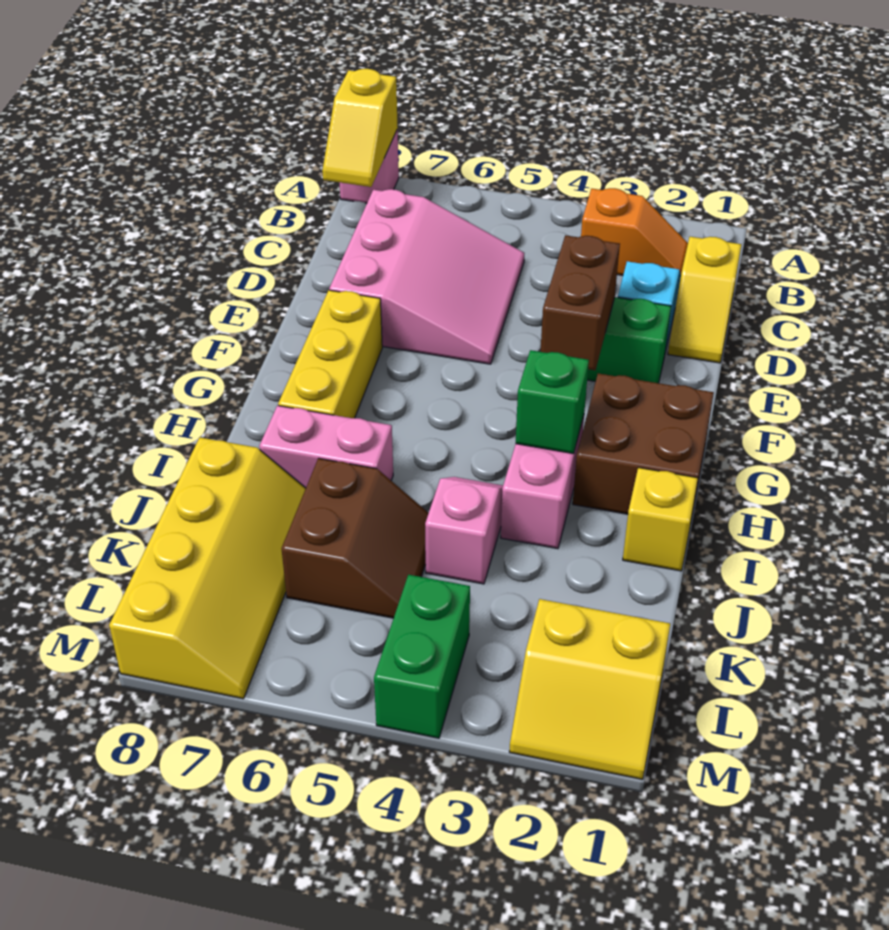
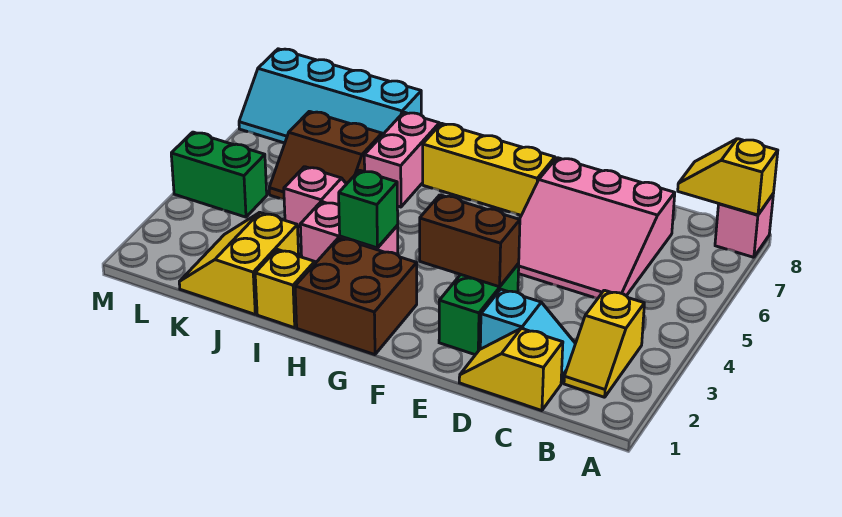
orange 1x2 slope [581,188,688,275] -> yellow 1x2 slope [564,290,644,397]
yellow 2x4 slope [109,437,306,699] -> cyan 2x4 slope [239,49,421,143]
yellow 2x2 slope [509,599,670,779] -> yellow 2x2 slope moved to [179,213,299,314]

